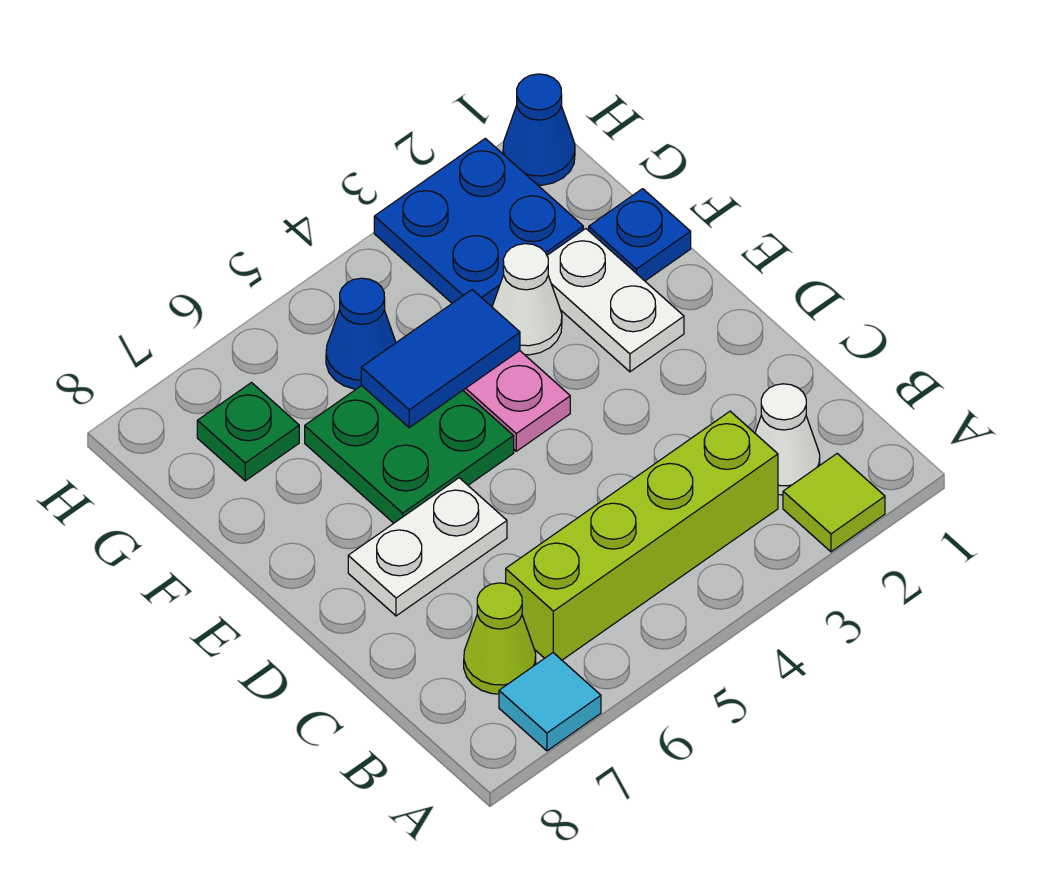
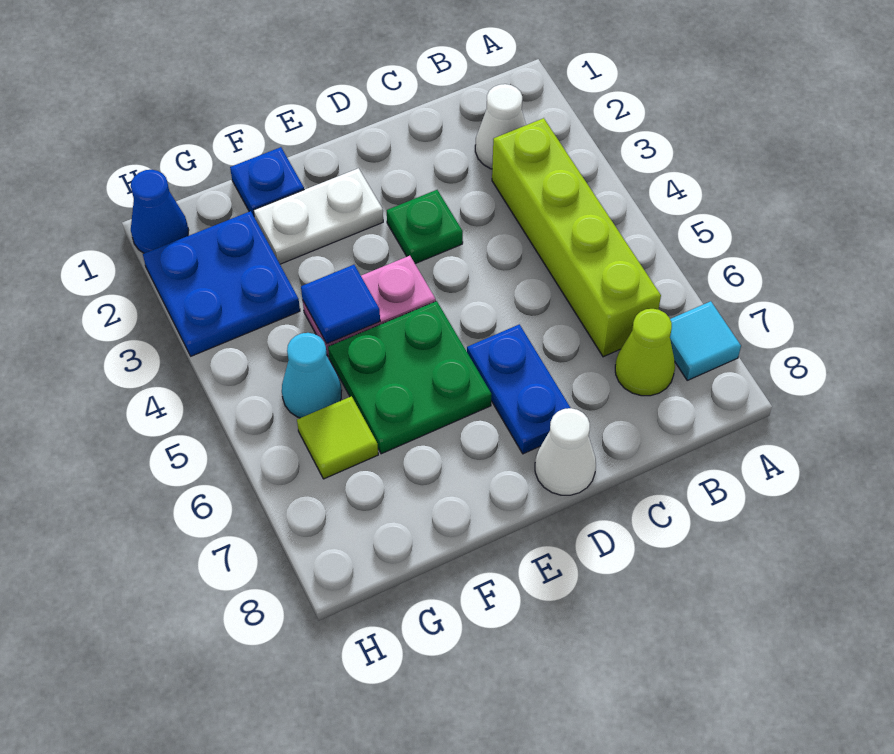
lime 1x1 tile [783,454,885,552] -> lime 1x1 tile moved to [297,396,378,479]
white 1x2 plate [348,478,507,616] -> blue 1x2 plate [467,324,570,454]
white 1x1 cone [492,244,562,355] -> white 1x1 cone moved to [535,408,596,495]
blue 1x2 tile [361,290,520,428] -> blue 1x1 tile [301,265,380,344]
blue 1x1 cone [326,278,396,389] -> cyan 1x1 cone [282,333,342,418]
green 1x1 plate [197,383,299,481] -> green 1x1 plate moved to [387,190,463,264]

